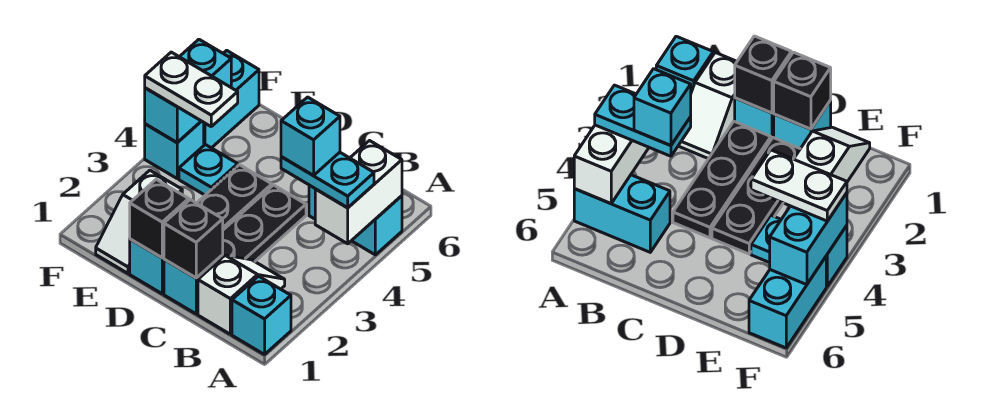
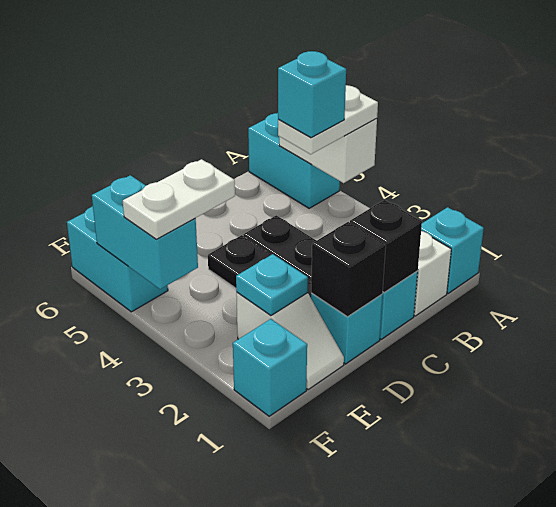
cyan 1x2 plate [281,152,374,208] -> white 1x2 plate [278,85,378,154]
cyan 1x2 brick [309,185,402,255] -> cyan 1x2 brick turned to [248,113,340,208]
cyan 1x1 plate [179,145,238,195] -> cyan 1x1 plate moved to [236,254,308,315]
cyan 1x1 brick [145,121,204,178] -> cyan 1x1 brick moved to [233,319,307,416]

